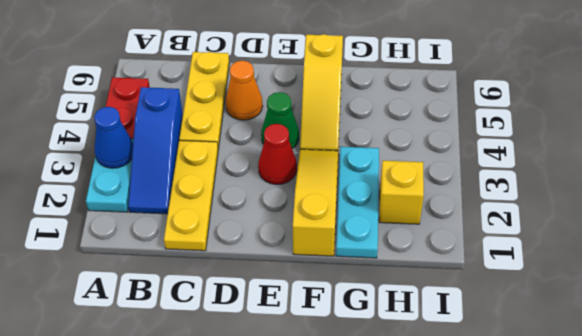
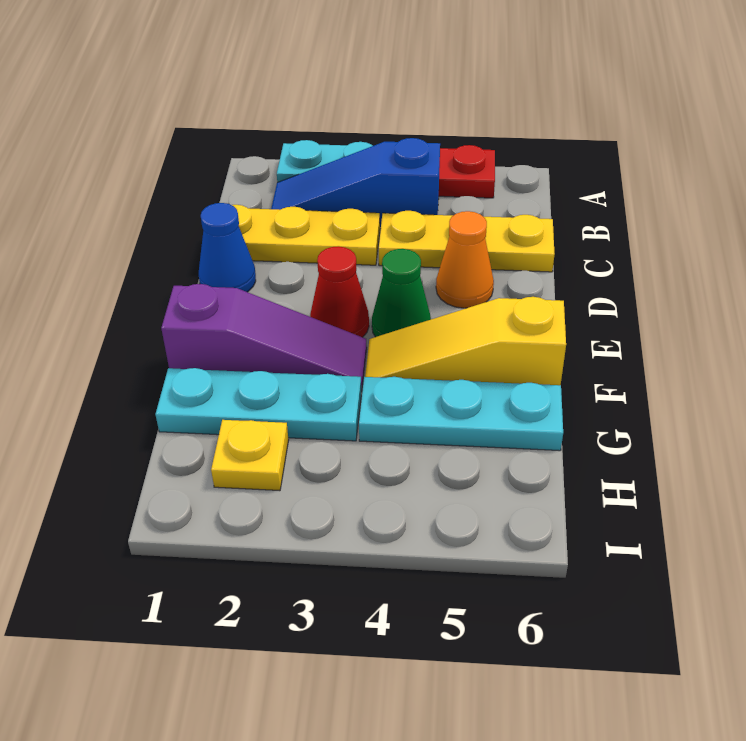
blue 1x1 cone [94,107,133,168] -> blue 1x1 cone moved to [199,203,256,292]
yellow 1x3 slope [293,149,338,256] -> purple 1x3 slope [161,284,367,392]
none -> cyan 1x3 plate [359,377,563,451]
yellow 1x1 brick [379,161,424,224] -> yellow 1x1 plate [211,420,289,491]

